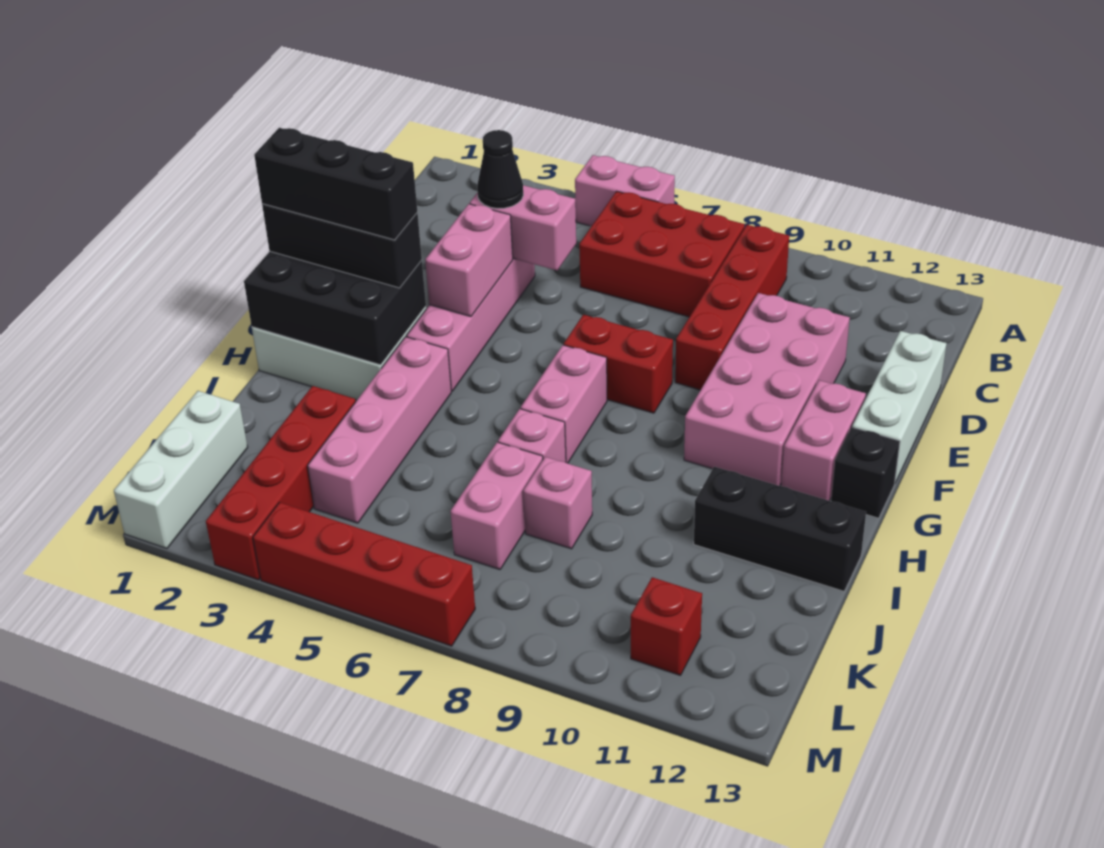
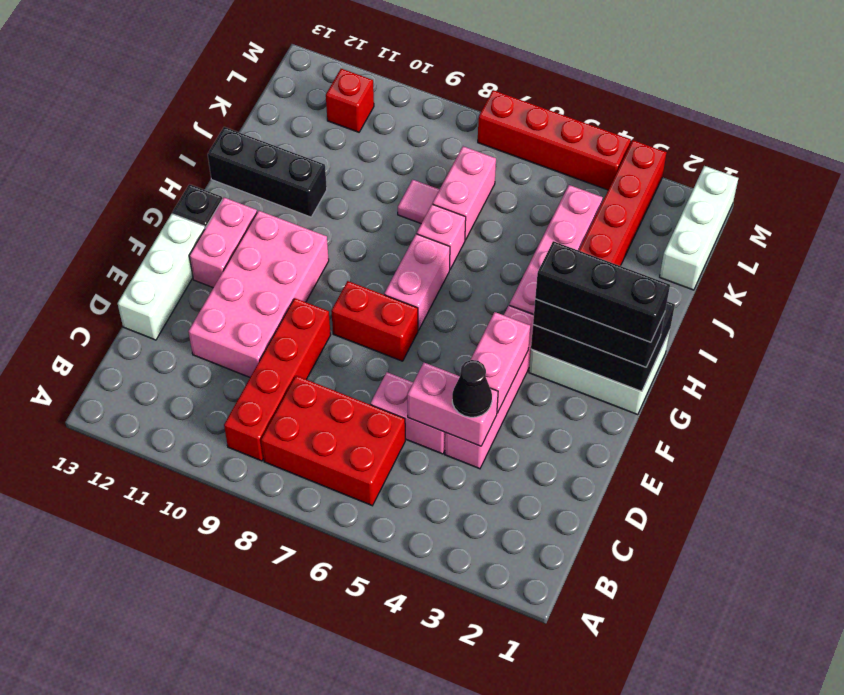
pink 1x2 brick [575,155,675,226] -> pink 1x2 brick moved to [370,372,445,454]
pink 1x1 brick [523,457,592,549] -> pink 1x1 tile [398,180,439,223]

